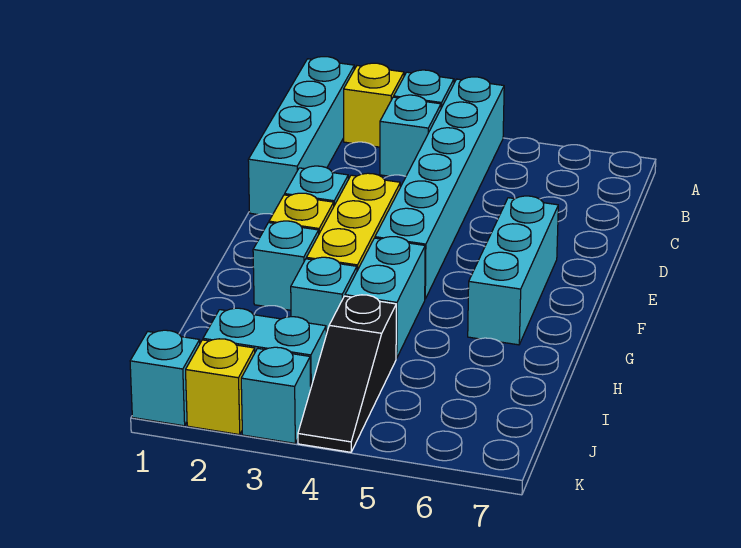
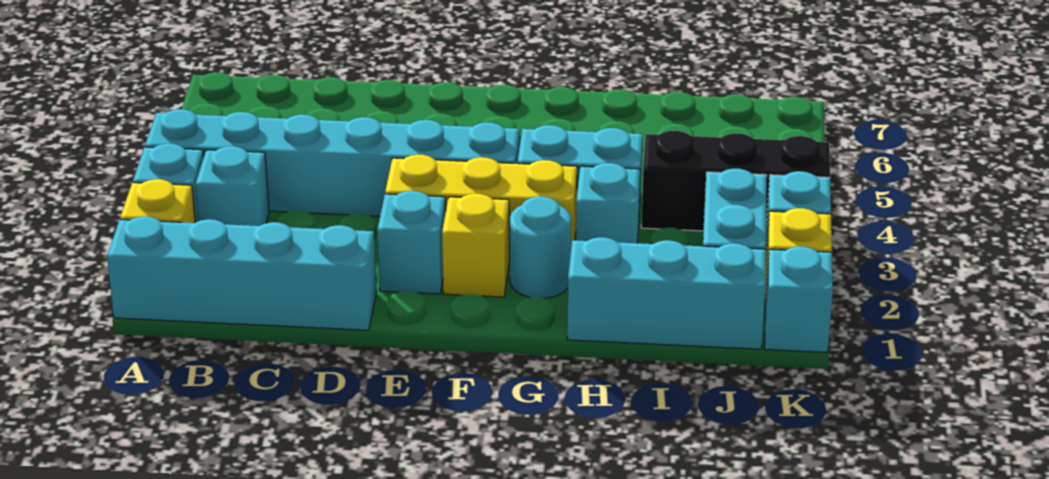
cyan 1x3 brick [468,196,558,345] -> cyan 1x3 brick moved to [567,237,766,349]
cyan 1x1 brick [253,221,319,310] -> cyan 1x1 round brick [510,196,571,298]
black 1x3 slope [298,295,396,452] -> black 1x3 brick [641,131,830,231]

